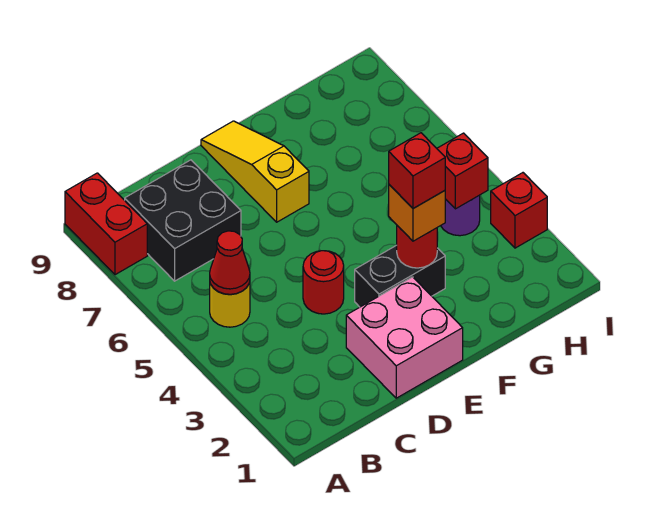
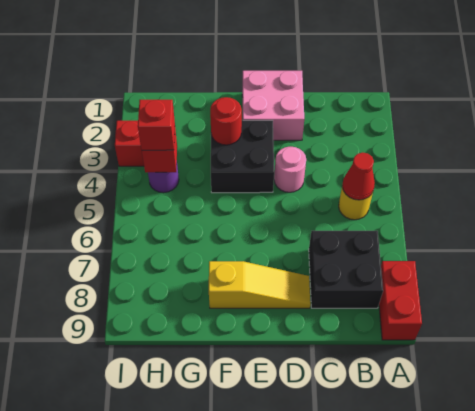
red 1x1 round brick [303,251,344,314] -> pink 1x1 round brick [274,147,306,192]
black 1x2 brick [355,245,445,307] -> black 2x2 brick [211,120,274,193]
yellow 1x3 slope [201,121,309,222] -> yellow 1x3 slope turned to [209,261,310,308]
orange 1x1 brick [389,185,445,241] -> none
red 1x1 brick [389,133,445,208] -> red 1x1 brick moved to [138,100,175,150]

